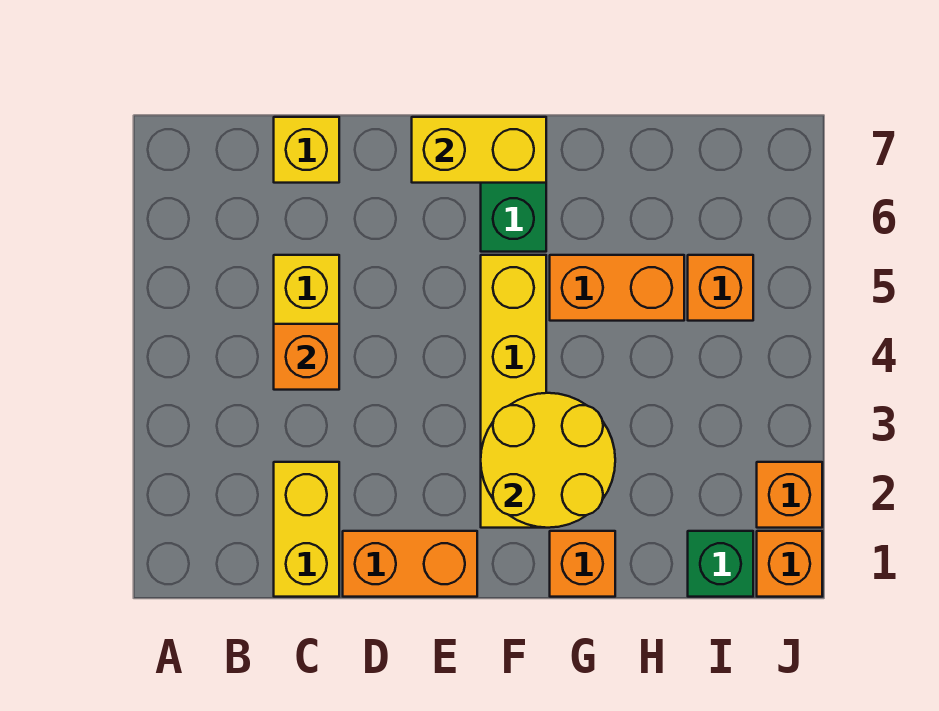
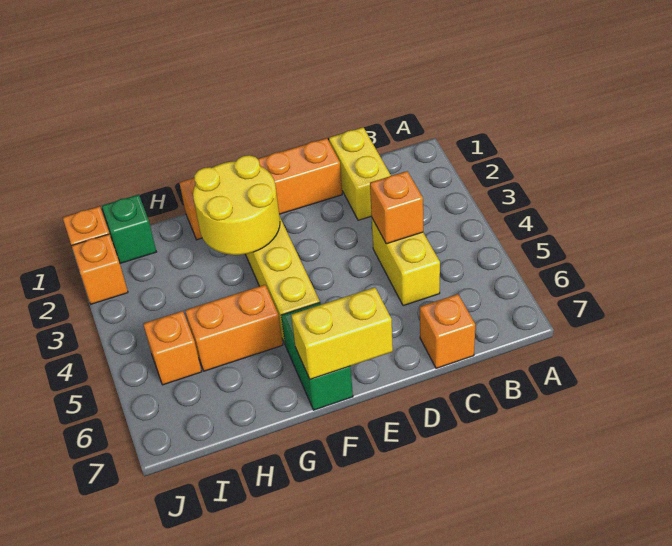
yellow 1x1 brick [274,117,339,183] -> orange 1x1 brick [420,294,475,368]

